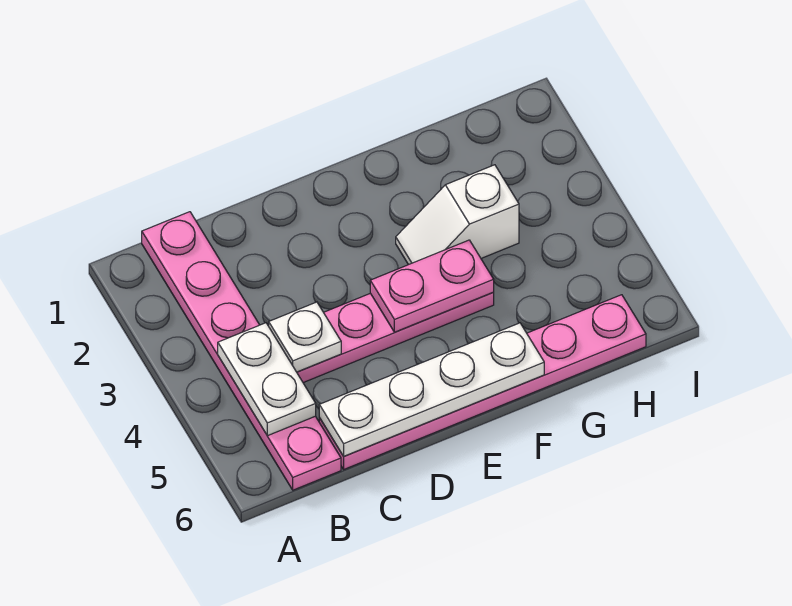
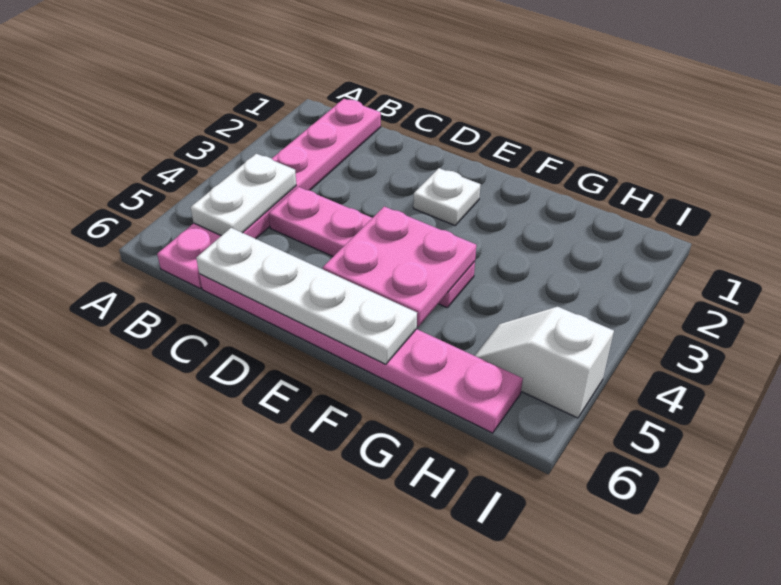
white 1x1 plate [269,302,341,372] -> white 1x1 plate moved to [413,168,481,225]
pink 1x2 plate [370,240,494,332] -> pink 2x2 plate [323,207,476,327]
white 1x2 slope [396,165,519,265] -> white 1x2 slope moved to [475,307,614,418]

